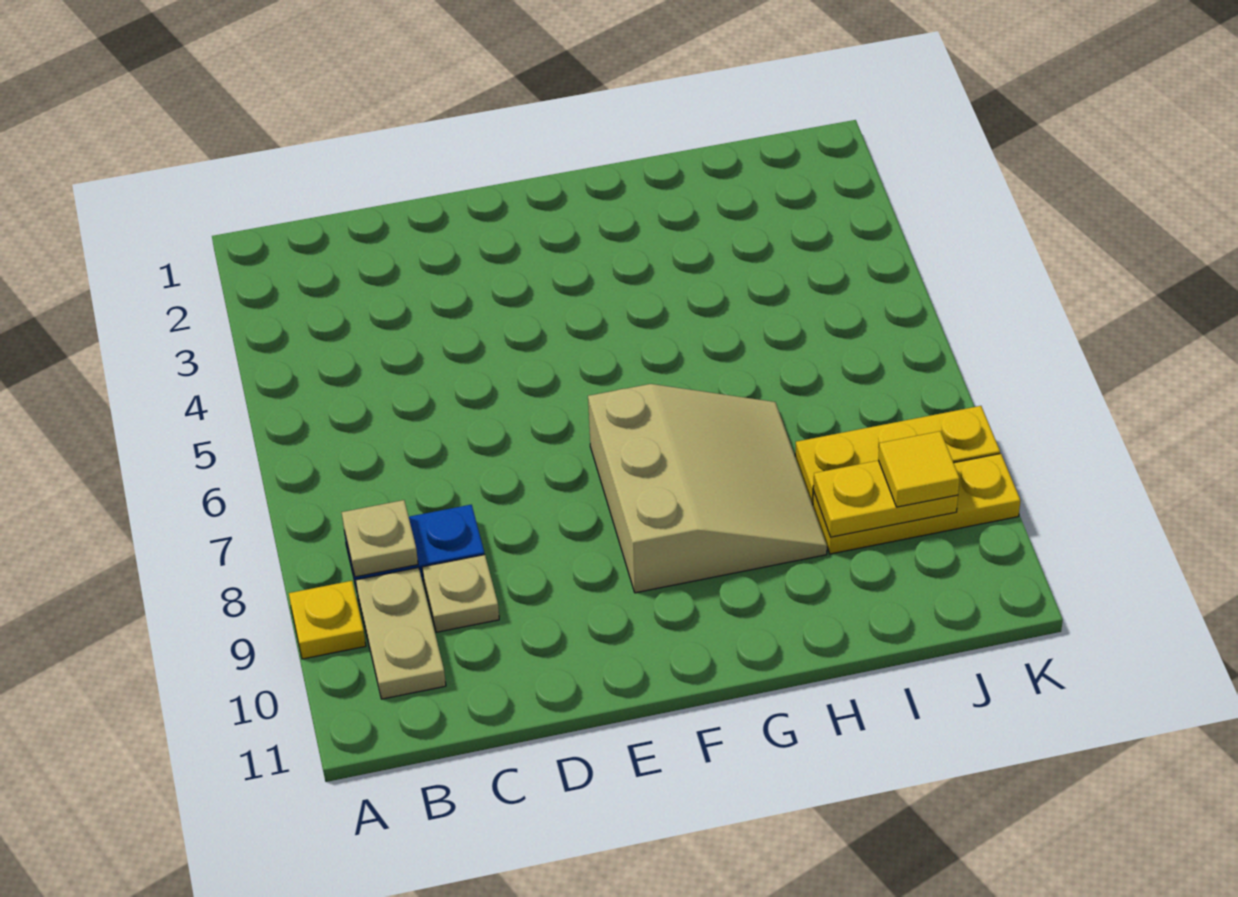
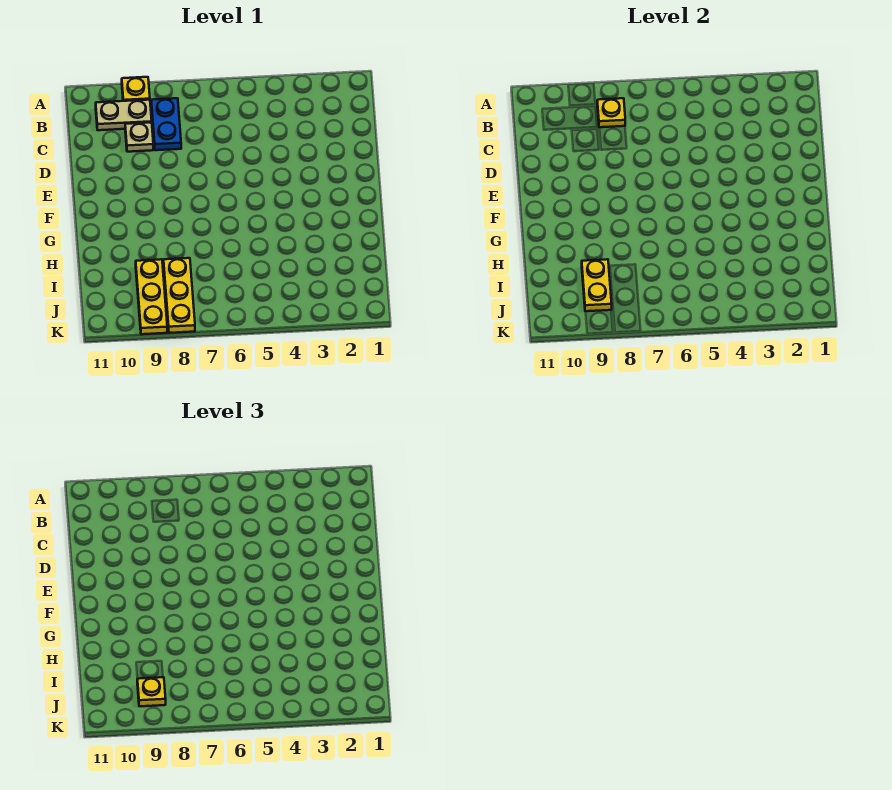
tan 1x1 plate [342,500,418,577] -> yellow 1x1 plate [597,98,625,127]
tan 3x3 slope [588,384,827,593] -> none
yellow 1x1 tile [878,431,960,507] -> yellow 1x1 plate [137,677,166,706]

